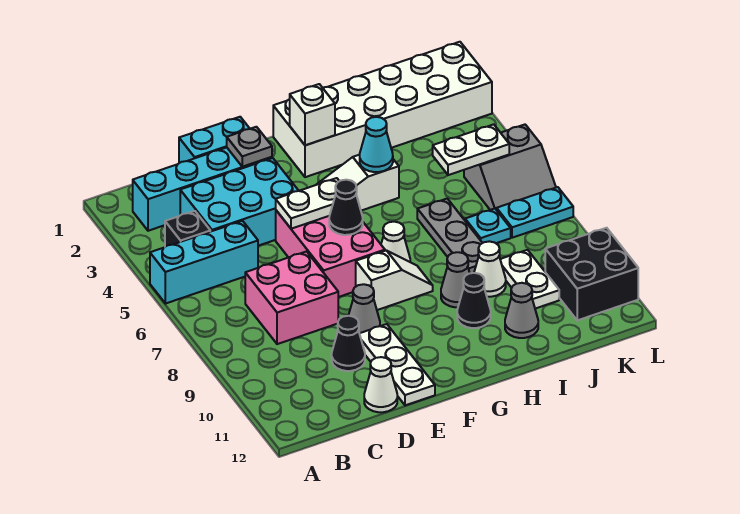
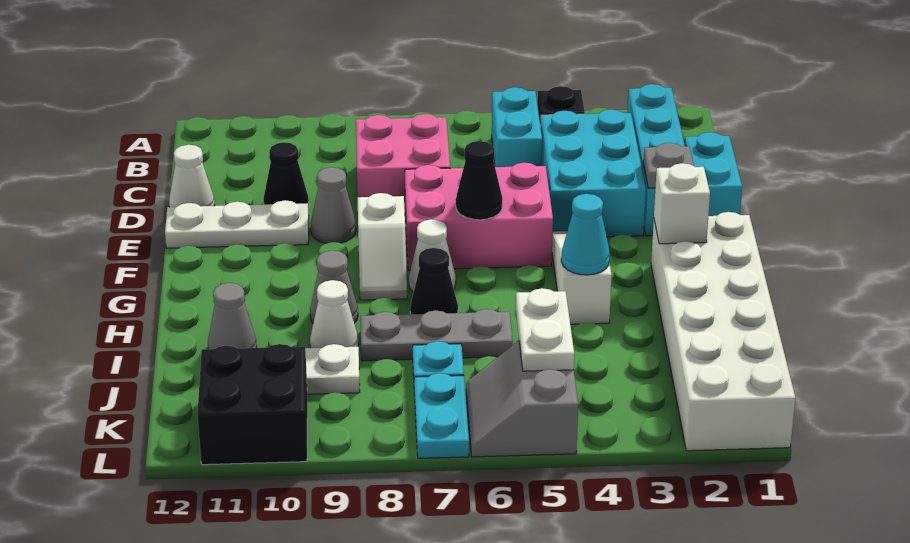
cyan 1x3 brick [150,221,258,304] -> cyan 1x2 brick [492,87,542,167]
white 1x2 plate [276,178,339,229] -> none
black 1x1 cone [457,273,491,328] -> black 1x1 cone moved to [410,248,458,314]

